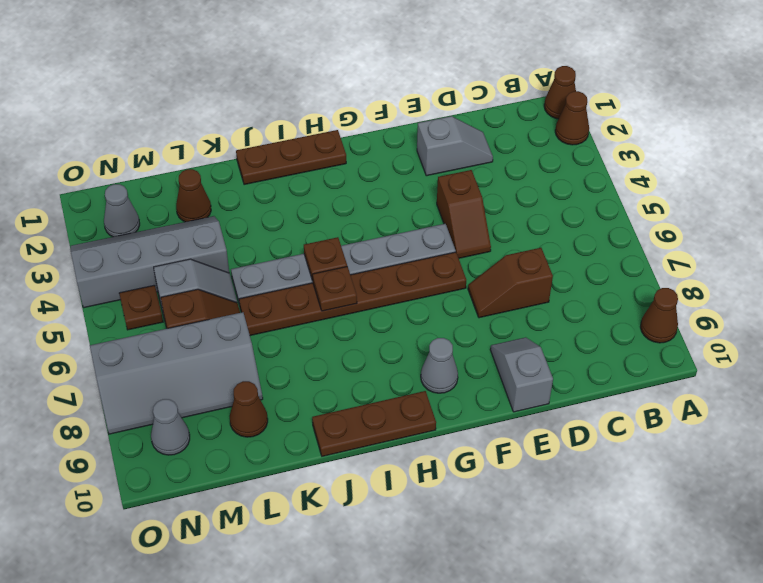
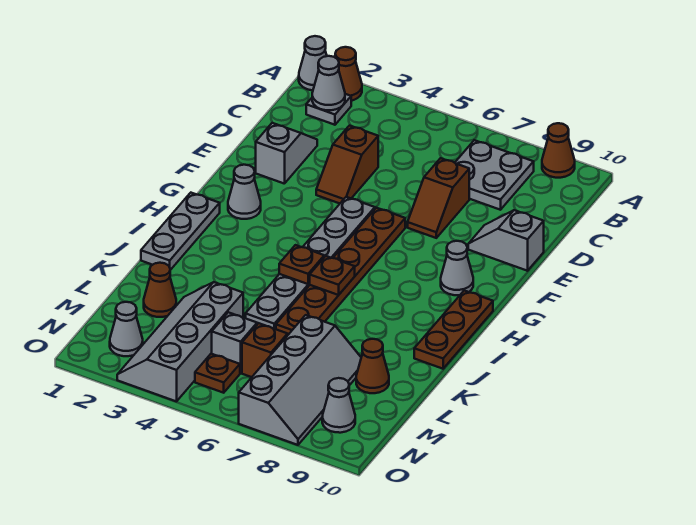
brown 1x1 cone [544,66,576,119] -> grey 1x1 cone [299,36,327,90]
none -> grey 1x1 plate [306,94,351,125]
none -> grey 1x1 cone [312,56,345,110]
none -> grey 2x2 plate [455,140,534,210]
brown 1x2 slope [437,170,491,258] -> brown 1x2 slope turned to [316,126,378,203]
none -> grey 1x1 cone [228,165,261,219]
brown 1x3 plate [236,130,346,185] -> grey 1x3 plate [141,193,220,270]

